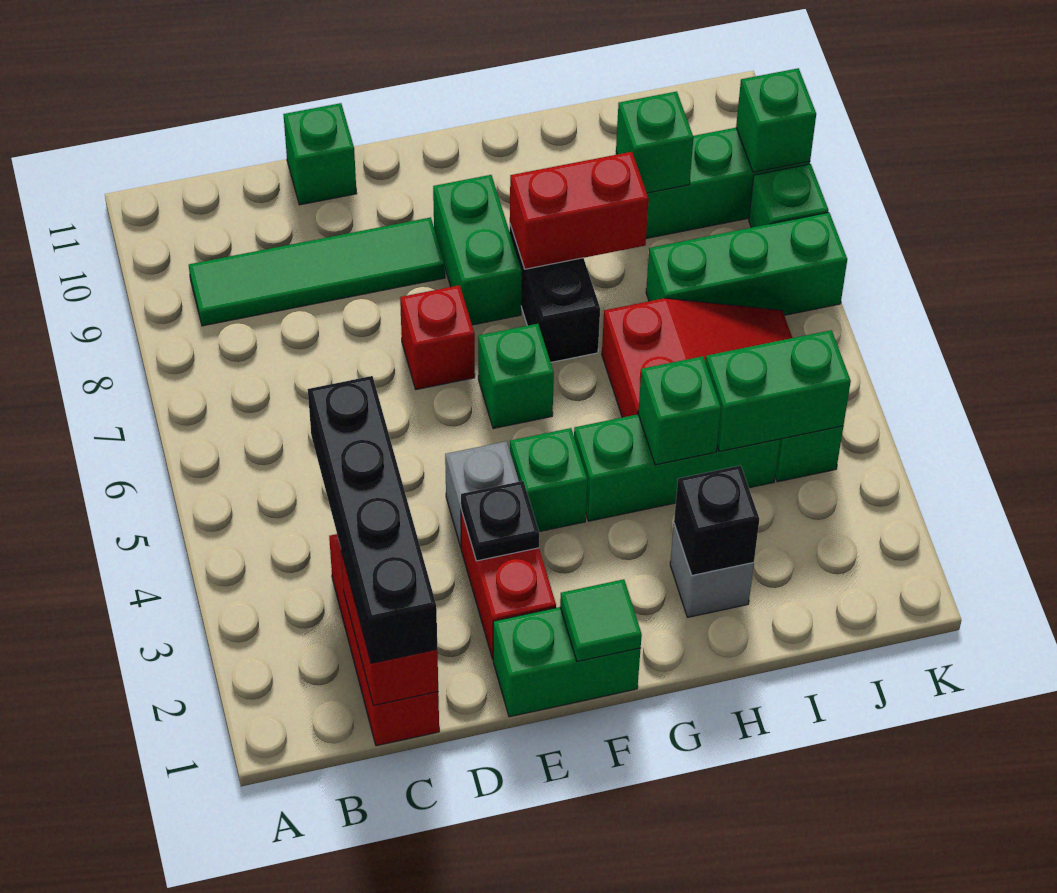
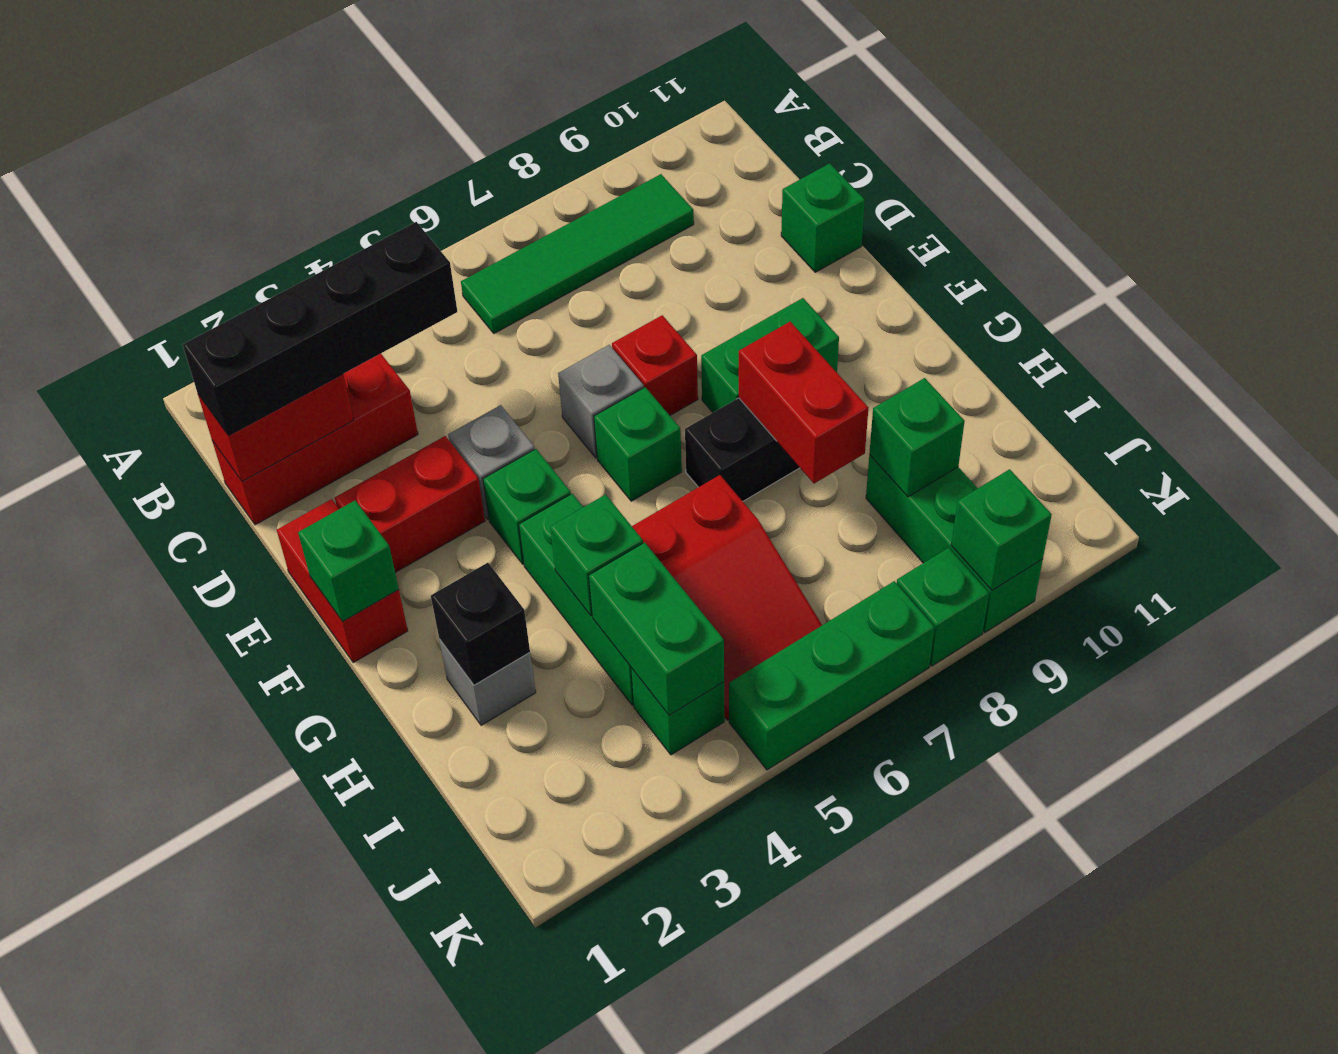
green 1x4 tile [189,217,445,326] -> green 1x4 tile turned to [461,174,694,333]
green 1x2 brick [493,607,641,717] -> red 1x2 brick [277,499,408,663]
black 1x1 plate [461,481,540,561] -> none
none -> grey 1x1 brick [558,345,644,458]
green 1x1 tile [560,579,642,662] -> green 1x1 brick [298,500,399,621]
green 1x3 brick [646,212,847,315] -> green 1x3 brick turned to [729,581,934,770]

